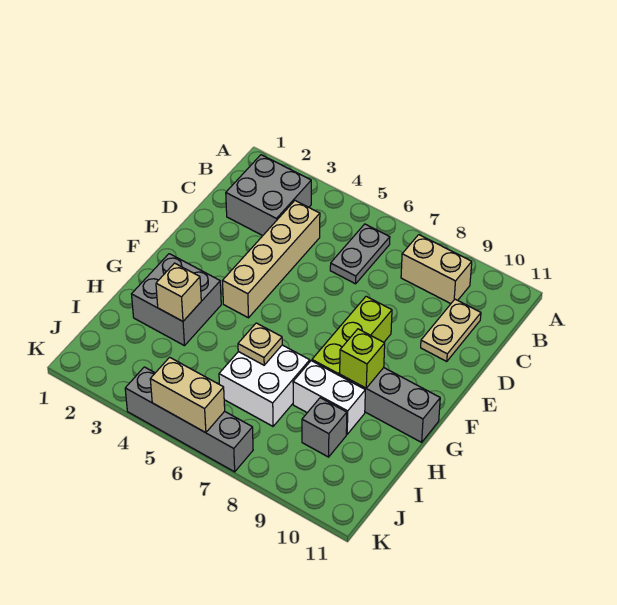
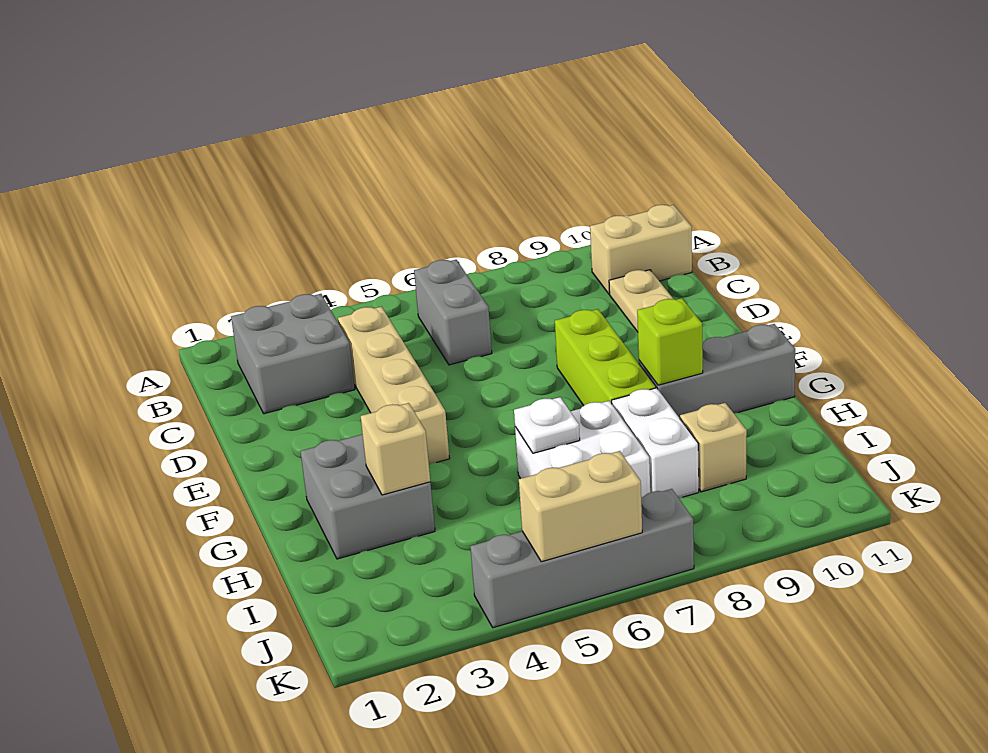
grey 1x2 plate [330,224,390,284] -> grey 1x2 brick [414,260,492,365]
tan 1x2 brick [401,235,472,304] -> tan 1x2 brick moved to [590,205,692,294]
tan 1x1 plate [238,323,282,365] -> white 1x1 plate [514,397,580,453]
white 1x2 brick [293,361,365,434] -> white 1x2 brick turned to [612,388,699,498]
grey 1x1 brick [302,398,347,457] -> tan 1x1 brick [680,403,747,492]

